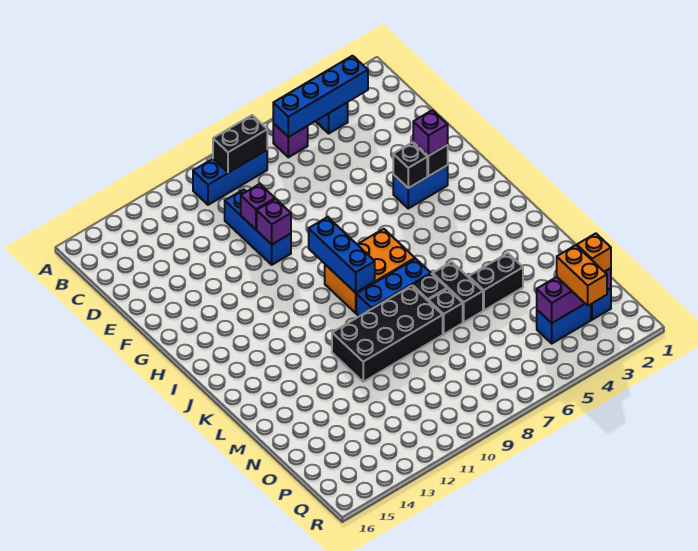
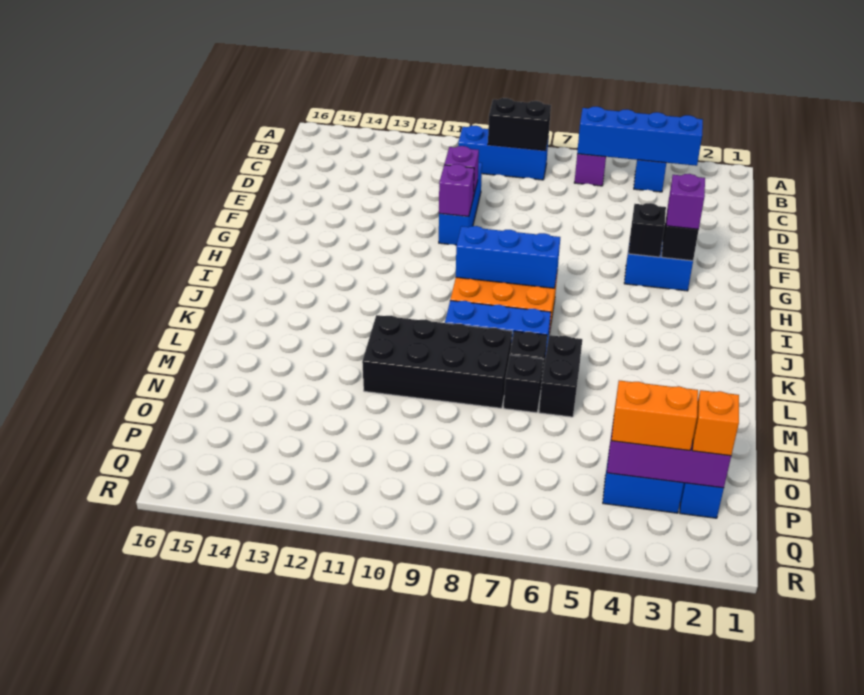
blue 1x3 brick [309,217,375,293] -> blue 1x3 brick turned to [456,226,560,288]
black 1x2 brick [469,253,523,310] -> none
orange 1x2 brick [557,245,607,306] -> orange 1x2 brick turned to [611,381,698,451]

